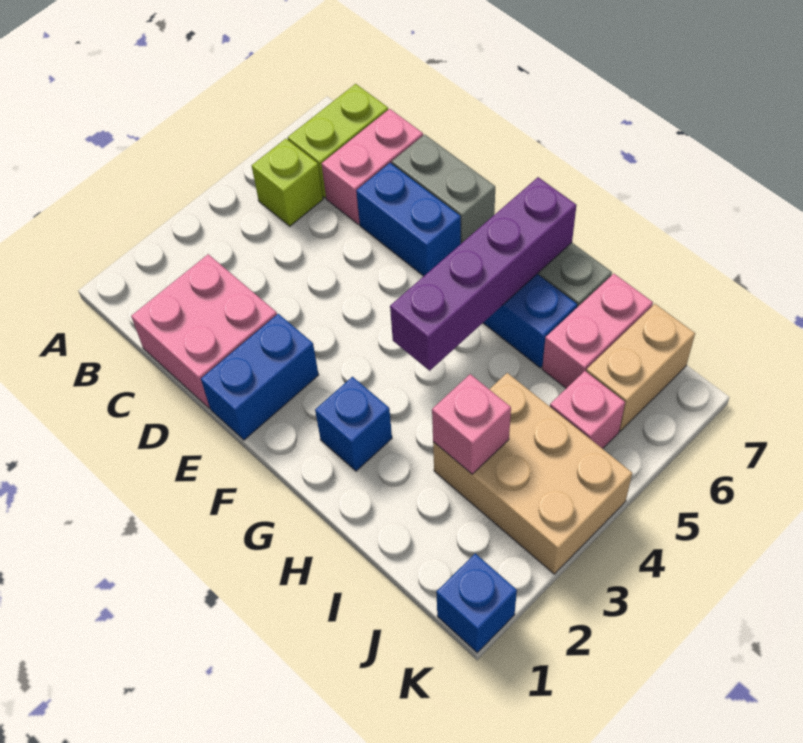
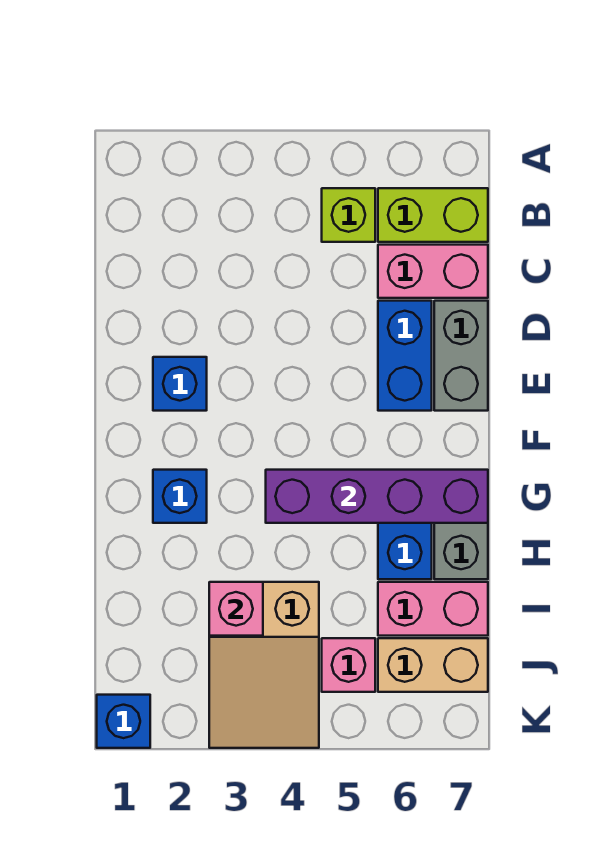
pink 2x2 brick [131,254,277,408] -> none
blue 1x2 brick [201,314,319,440] -> blue 1x1 brick [153,357,207,411]
tan 2x3 brick [433,373,632,574] -> tan 2x3 slope [209,582,319,748]

